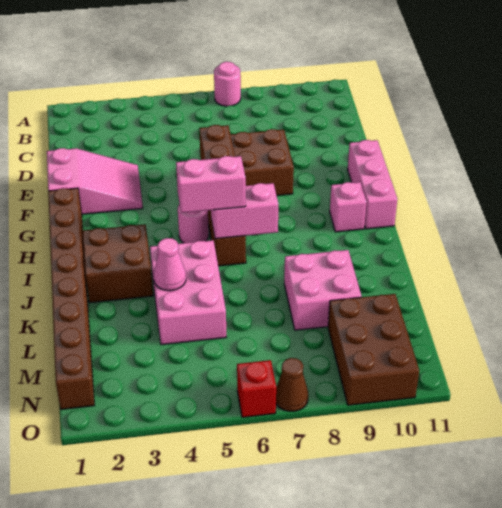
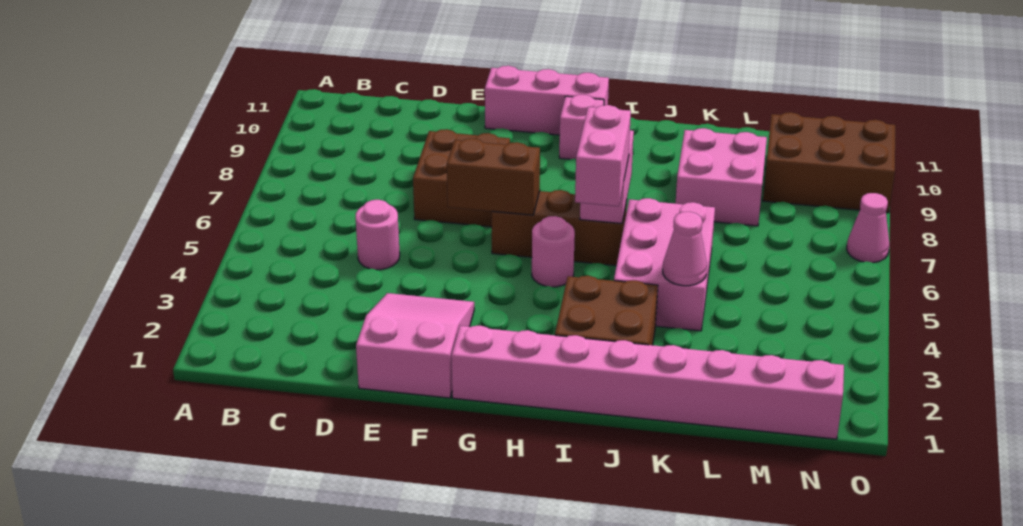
pink 1x1 round brick [214,62,241,106] -> pink 1x1 round brick moved to [356,200,400,270]
brown 1x8 brick [48,188,94,409] -> pink 1x8 brick [451,326,844,439]
pink 2x3 brick [150,240,226,345] -> pink 2x3 brick turned to [614,198,715,331]
red 1x1 brick [237,360,276,417] -> none
brown 1x1 cone [276,358,308,411] -> pink 1x1 cone [847,193,890,263]

